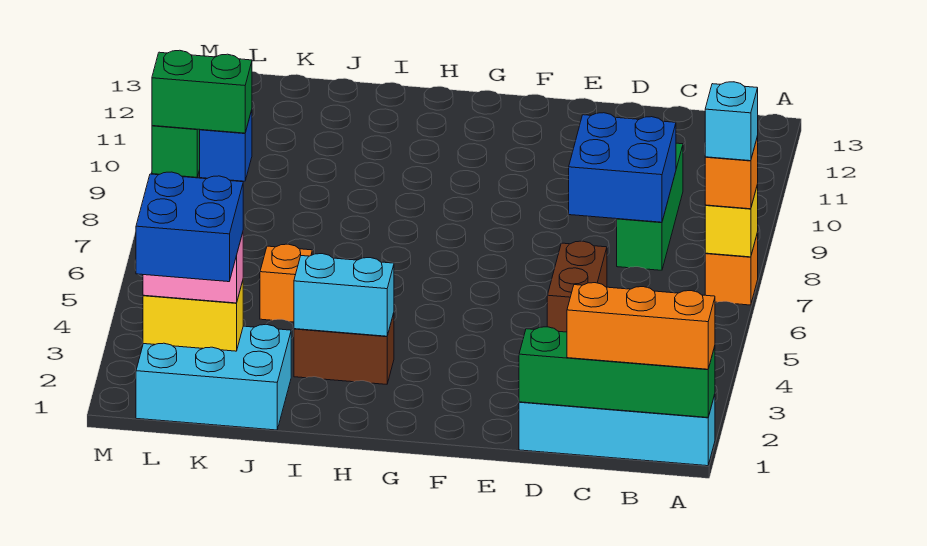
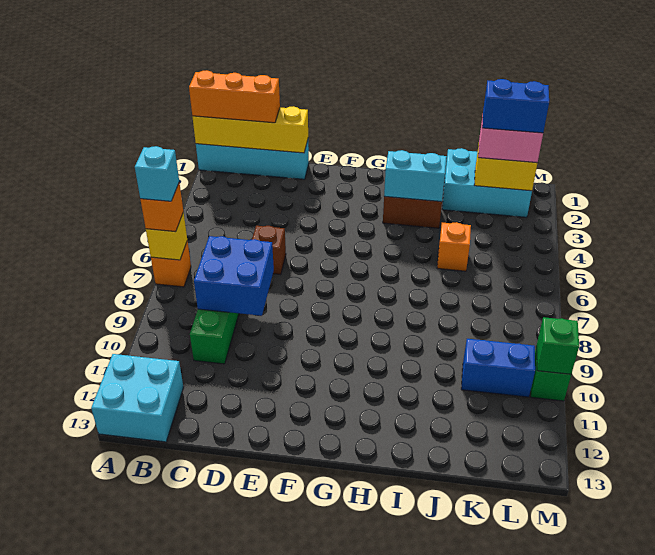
green 1x4 brick [519,327,715,417] -> yellow 1x4 brick [192,106,308,153]
none -> cyan 2x2 brick [91,354,184,442]
brown 1x2 brick [547,241,607,332] -> brown 1x1 brick [252,226,286,275]
blue 2x2 brick [136,172,243,282] -> blue 1x2 brick [482,79,549,133]
blue 1x1 brick [200,110,252,181] -> blue 1x2 brick [461,339,535,397]
green 1x2 brick [152,50,252,133] -> green 1x1 brick [537,317,579,374]

